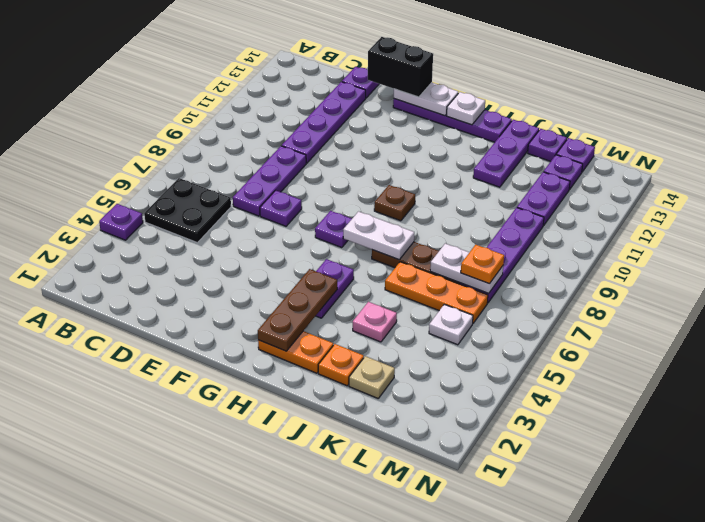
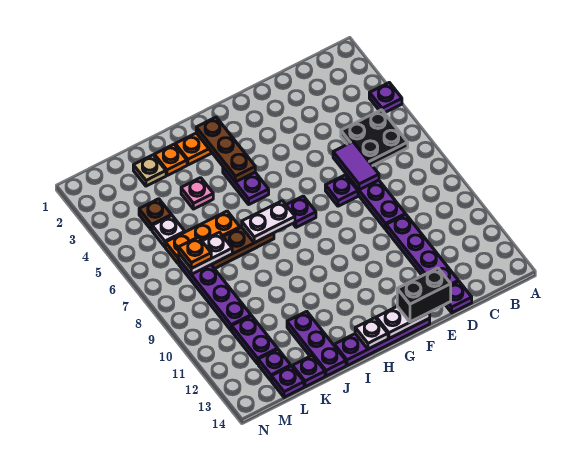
none -> purple 1x2 tile [333,142,379,190]
brown 1x1 plate [374,185,415,221] -> brown 1x1 plate moved to [139,199,172,230]

